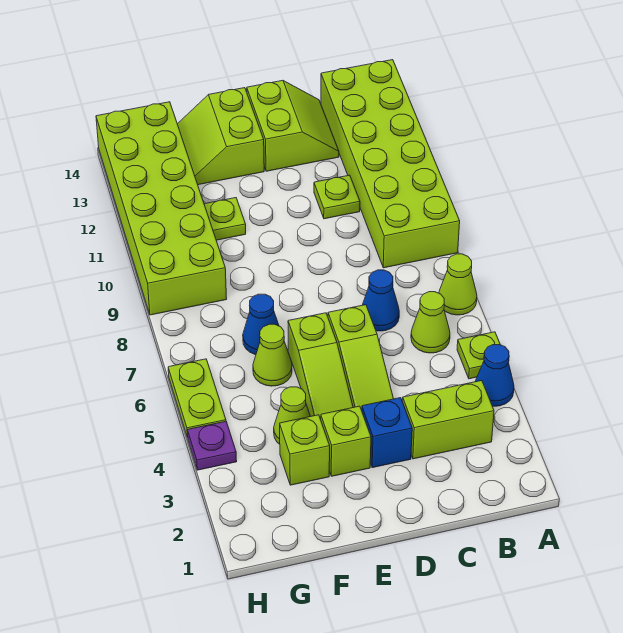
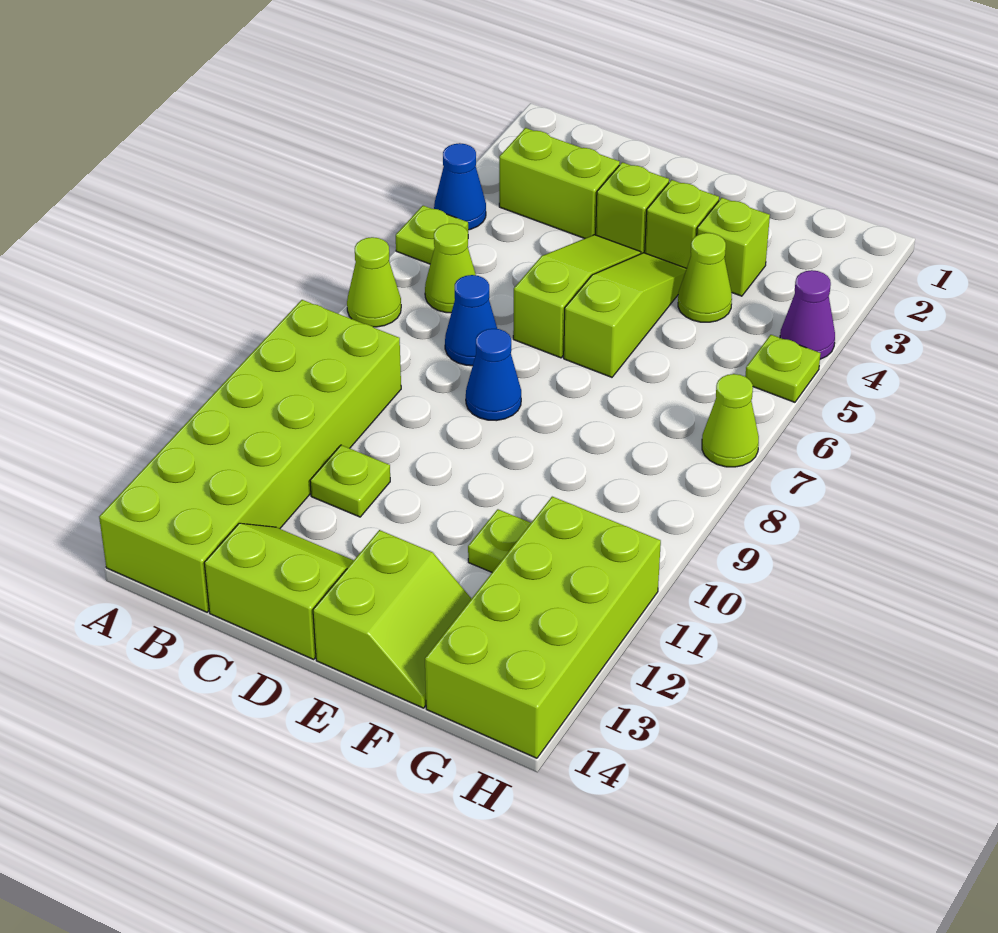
lime 2x2 slope [247,80,339,171] -> lime 2x2 slope turned to [204,523,354,659]
blue 1x1 brick [362,398,412,468] -> lime 1x1 brick [596,162,669,254]
lime 1x1 cone [253,324,292,386] -> lime 1x1 cone moved to [702,374,759,467]
blue 1x1 cone [243,294,279,355] -> blue 1x1 cone moved to [466,329,521,421]
lime 2x6 brick [96,102,227,315] -> lime 2x4 brick [425,497,661,758]
purple 1x1 plate [188,421,237,470] -> purple 1x1 cone [780,270,835,359]
lime 1x2 plate [168,359,226,438] -> lime 1x1 plate [745,335,821,402]

